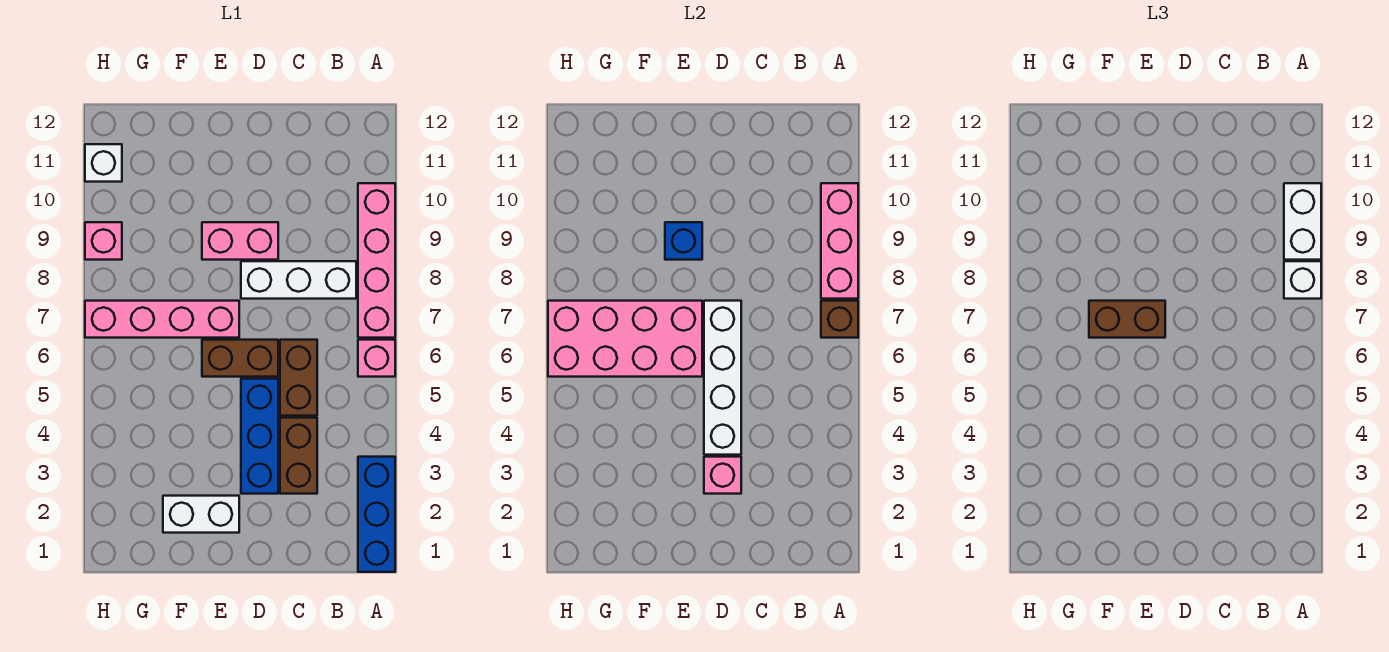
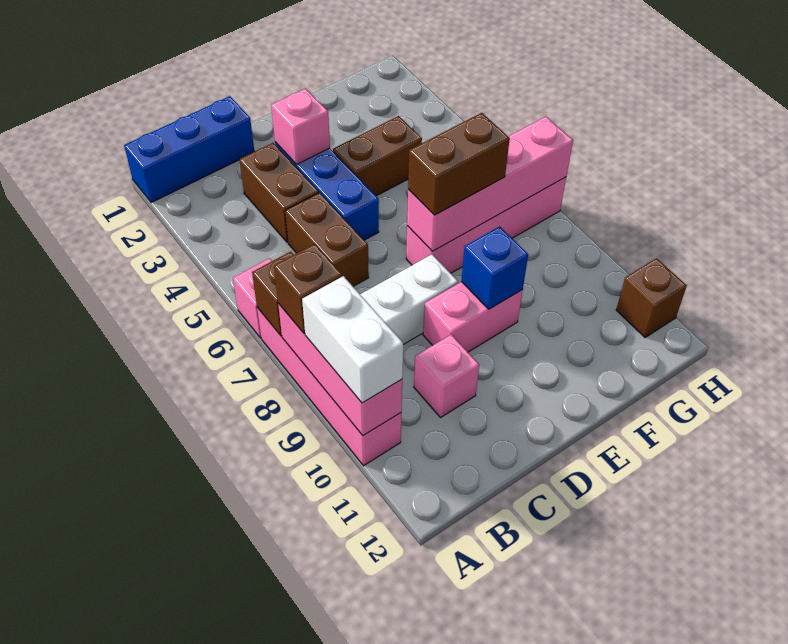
blue 1x3 brick [358,457,395,572] -> blue 1x3 brick turned to [124,96,254,203]
white 1x1 brick [1284,261,1321,299] -> brown 1x1 brick [274,244,342,334]
white 1x4 brick [704,301,741,455] -> none
brown 1x2 brick [202,340,278,377] -> brown 1x2 brick moved to [333,116,422,196]
white 1x2 brick [163,496,239,533] -> none
pink 2x4 brick [548,301,702,377] -> pink 1x4 brick [407,116,573,251]
pink 1x1 brick [85,222,122,260] -> pink 1x1 brick moved to [414,335,479,417]
white 1x1 brick [85,144,122,182] -> brown 1x1 brick [616,258,687,337]

